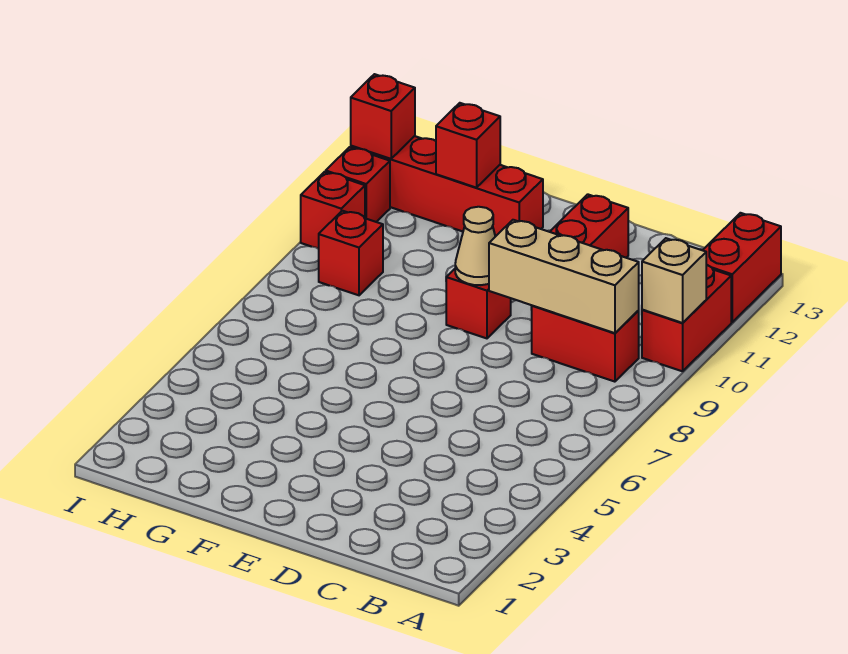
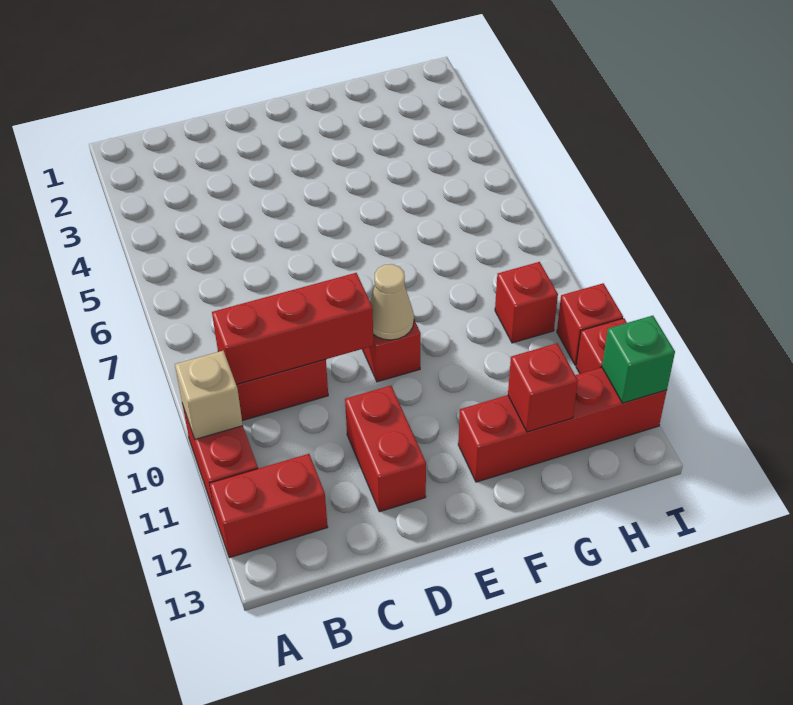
red 1x2 brick [703,213,781,322] -> red 1x2 brick turned to [209,454,328,558]
tan 1x3 brick [489,220,639,333] -> red 1x3 brick [212,273,374,385]
red 1x1 brick [351,74,415,159] -> green 1x1 brick [602,316,675,403]

